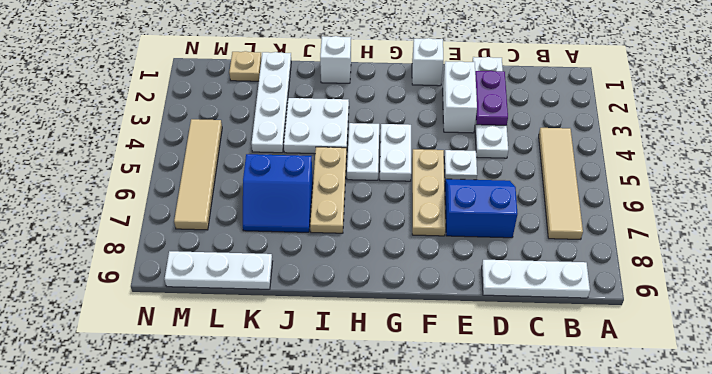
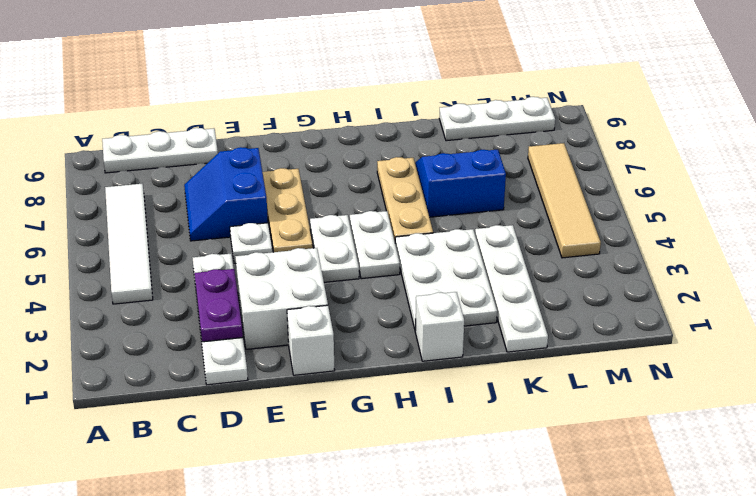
tan 1x4 tile [539,128,583,239] -> white 1x4 tile [105,184,153,304]
blue 2x2 slope [445,179,518,238] -> blue 2x2 slope turned to [184,147,268,241]
white 1x2 brick [443,61,477,133] -> white 2x2 brick [235,248,328,349]
white 2x2 plate [284,98,349,154] -> white 2x3 plate [395,229,497,331]
tan 1x1 plate [229,51,261,81] -> none

